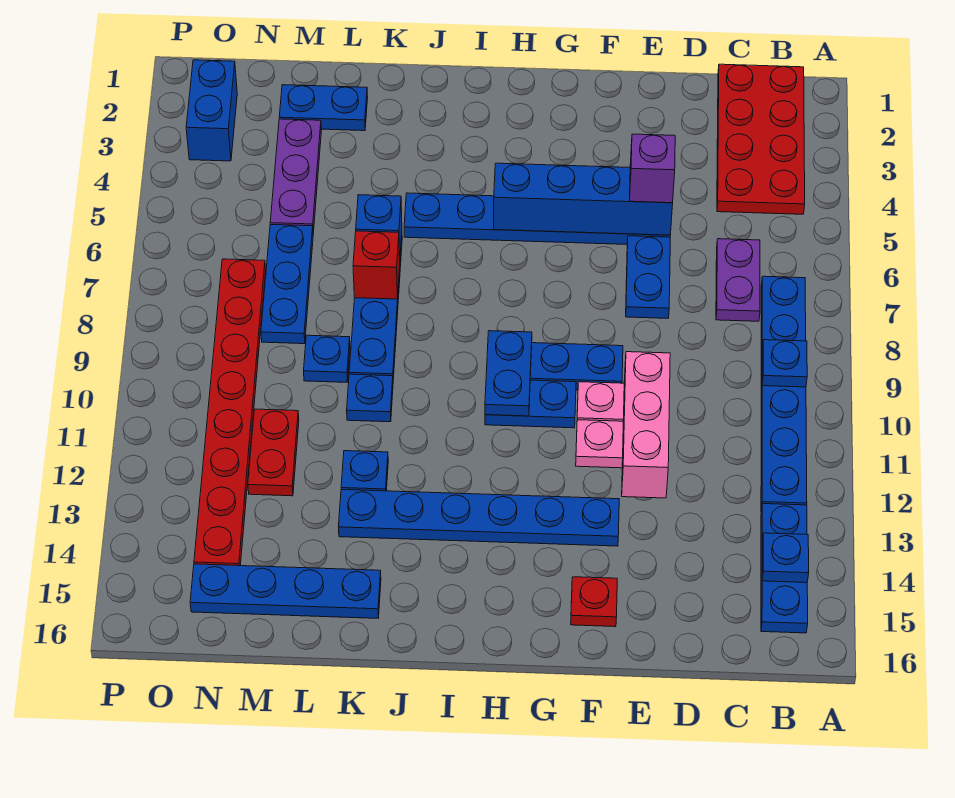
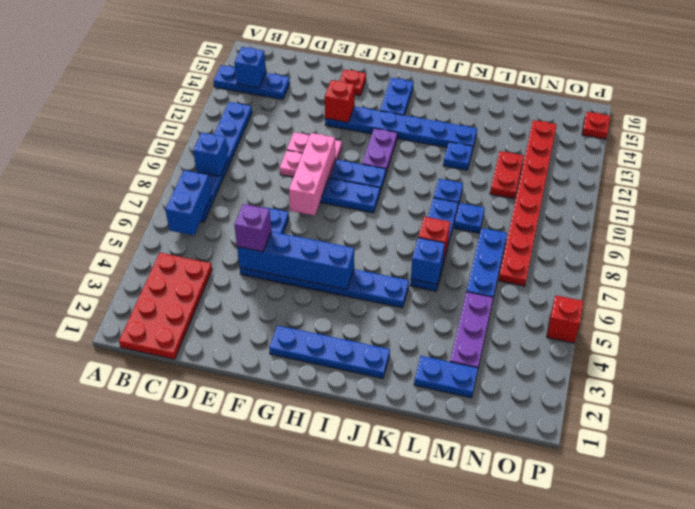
blue 1x1 plate [762,340,807,387] -> blue 1x1 brick [193,133,228,176]
blue 1x3 plate [761,504,808,633] -> blue 1x3 plate turned to [213,65,290,100]
blue 1x1 plate [762,533,809,583] -> blue 1x1 brick [234,47,266,88]
purple 1x2 plate [716,239,760,321] -> purple 1x2 plate moved to [362,128,397,173]
pink 1x3 brick [622,352,670,498] -> pink 1x3 brick moved to [289,133,335,216]
none -> red 1x1 brick [325,80,354,122]
blue 1x2 plate [485,331,532,416] -> blue 1x2 plate moved to [380,78,414,115]
blue 1x4 plate [190,564,381,618] -> blue 1x4 plate moved to [269,325,390,379]
blue 1x2 brick [186,60,237,161] -> blue 1x2 brick moved to [165,170,211,235]
none -> red 1x1 brick [547,296,583,343]
none -> red 1x1 plate [582,112,610,139]

